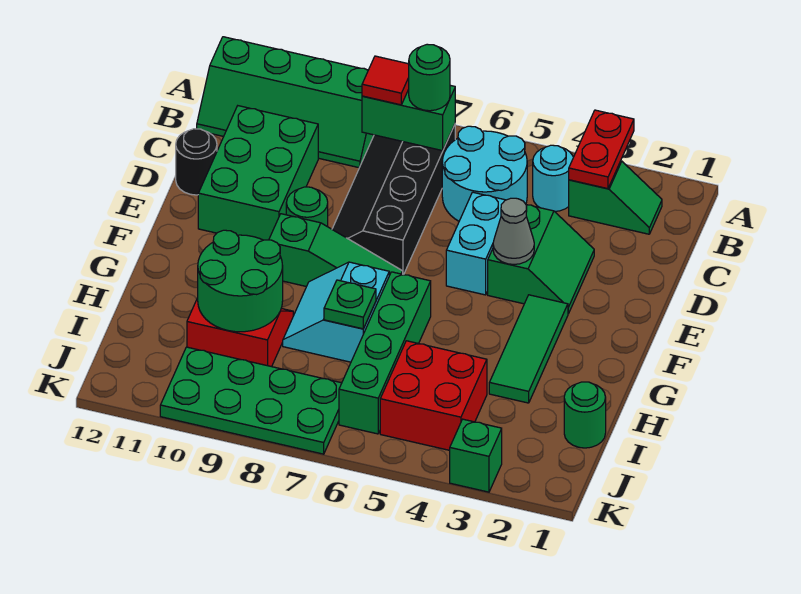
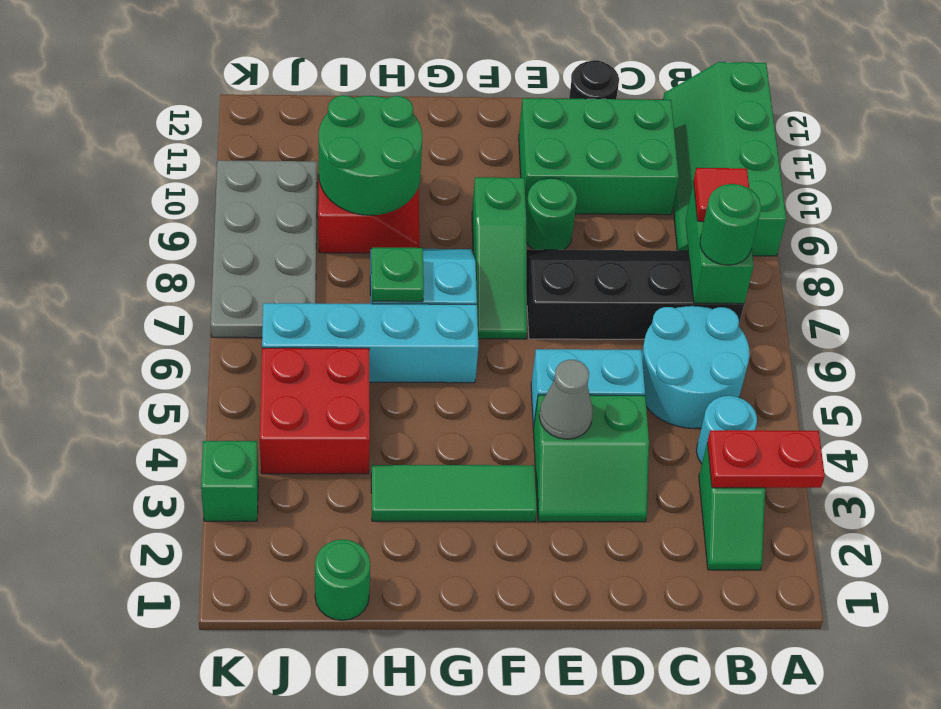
green 1x4 brick [339,272,431,434] -> cyan 1x4 brick [262,303,479,383]
green 2x4 plate [160,347,342,454] -> grey 2x4 plate [211,160,317,338]

